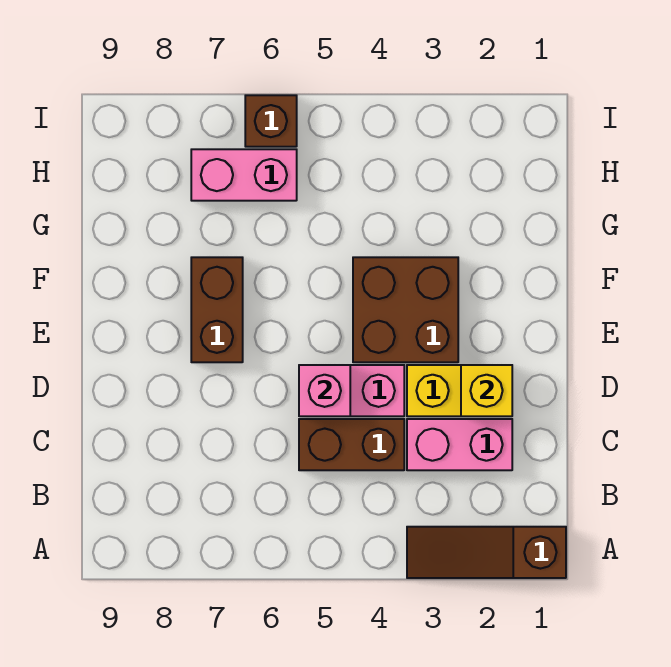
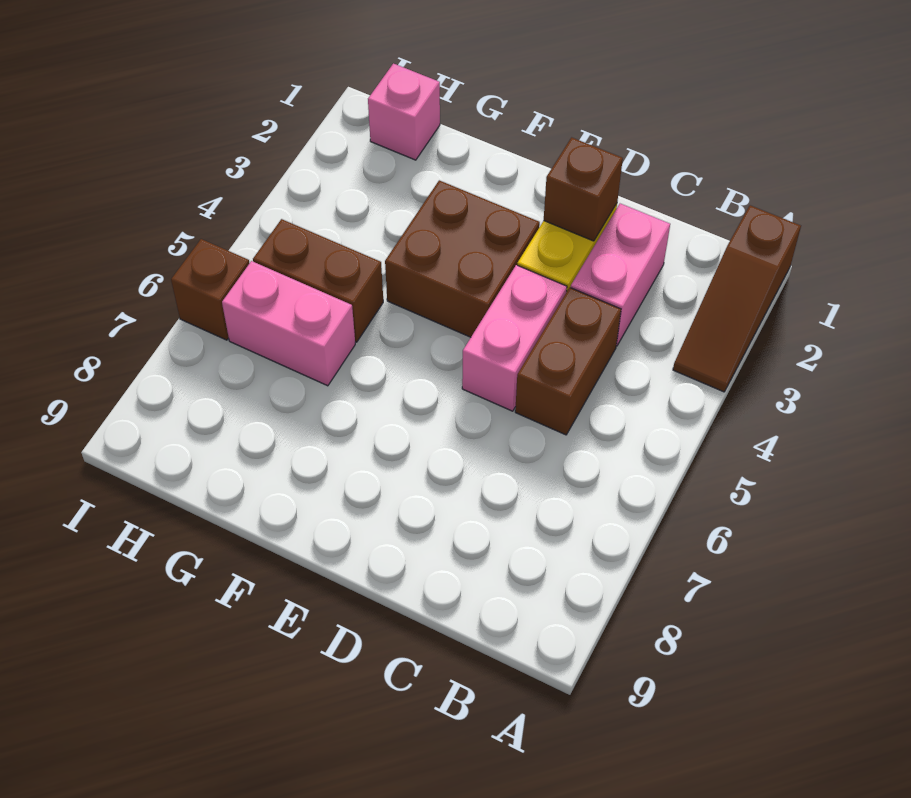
yellow 1x1 brick [461,365,512,416] -> brown 1x1 brick [544,137,623,241]
pink 1x1 brick [299,365,350,416] -> pink 1x1 brick moved to [368,64,440,160]
brown 1x2 brick [191,257,243,362] -> brown 1x2 brick moved to [253,219,383,342]
pink 1x2 brick [191,149,297,201] -> pink 1x2 brick turned to [222,261,355,386]

